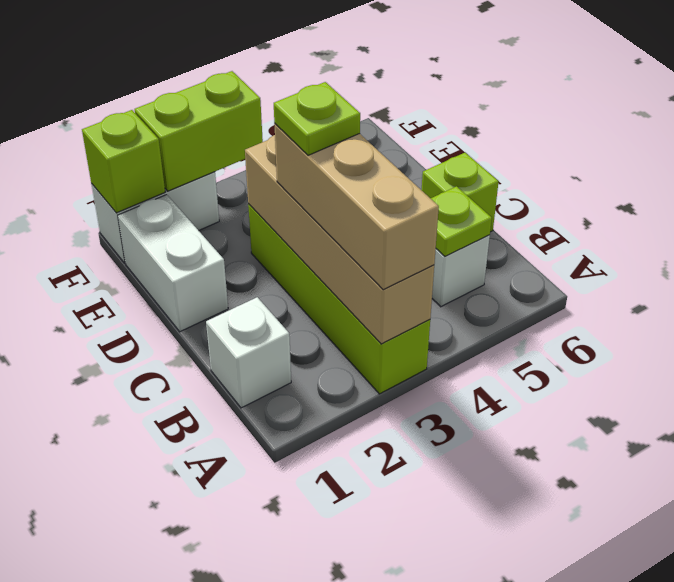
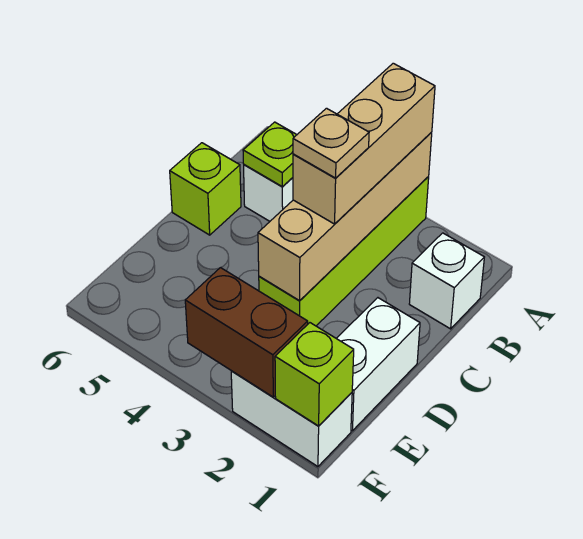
lime 1x1 plate [274,82,360,155] -> tan 1x1 plate [293,108,369,178]
lime 1x2 brick [135,71,263,191] -> brown 1x2 brick [185,268,308,397]

